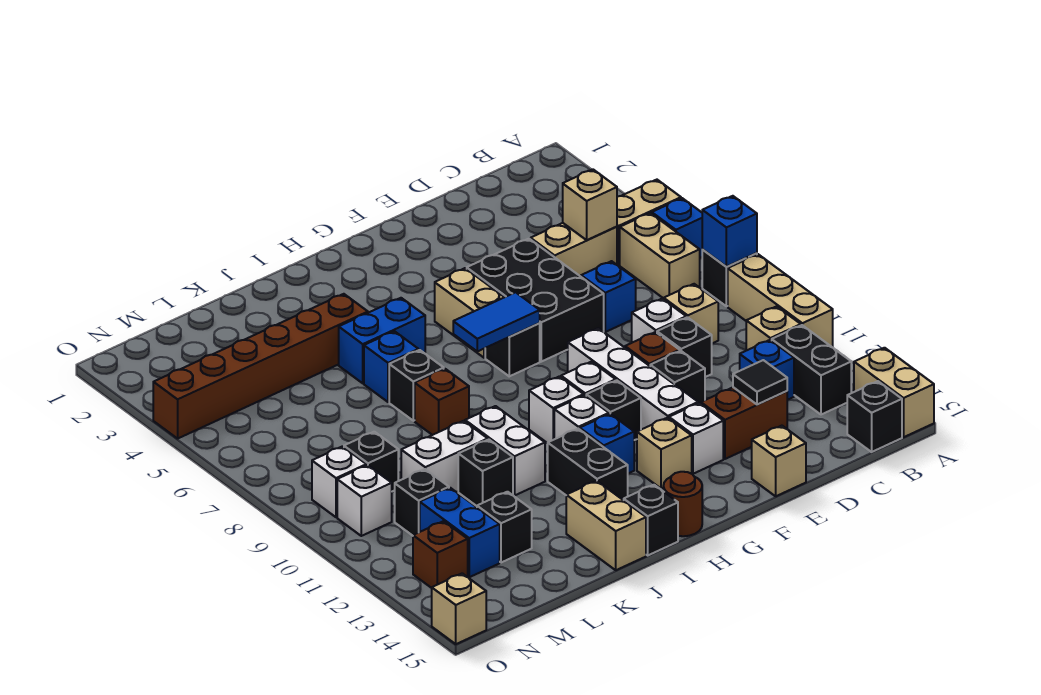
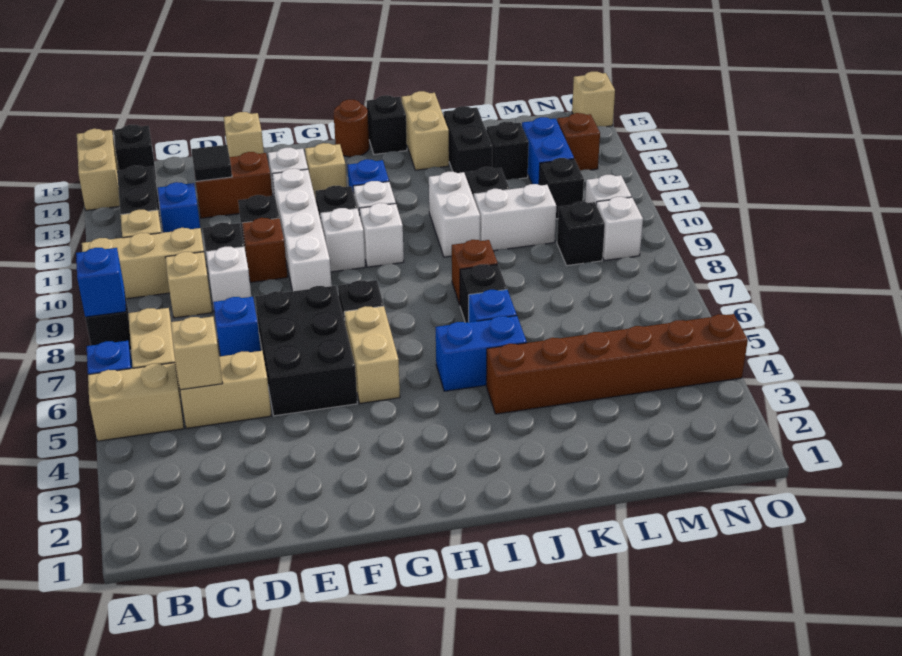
tan 1x3 brick [728,254,833,347] -> tan 1x3 brick turned to [82,228,204,299]
blue 1x2 tile [453,292,540,351] -> none
black 1x2 brick [548,429,628,500] -> black 1x2 brick moved to [443,106,492,176]

